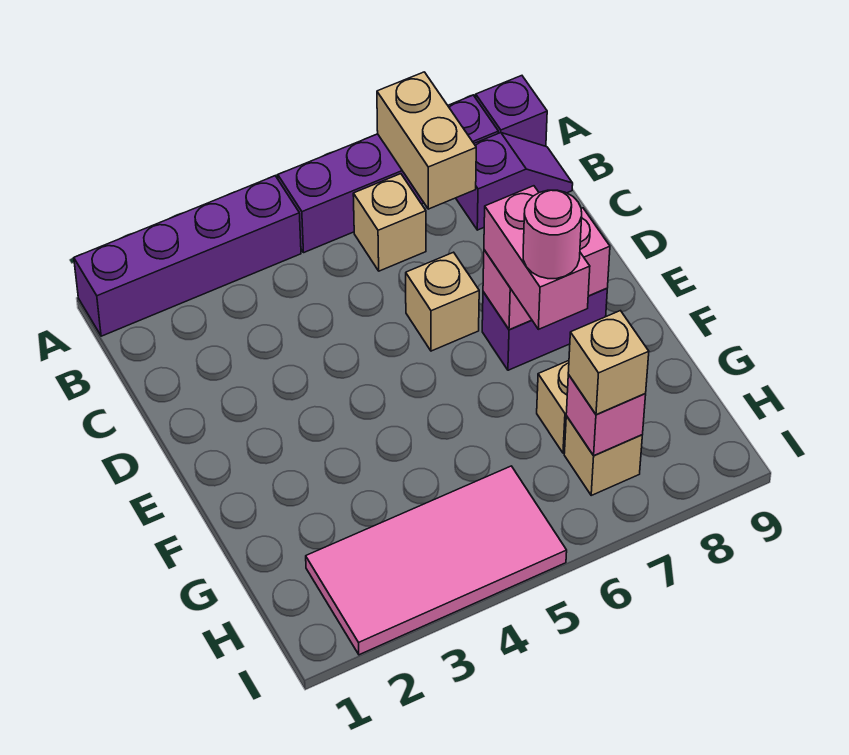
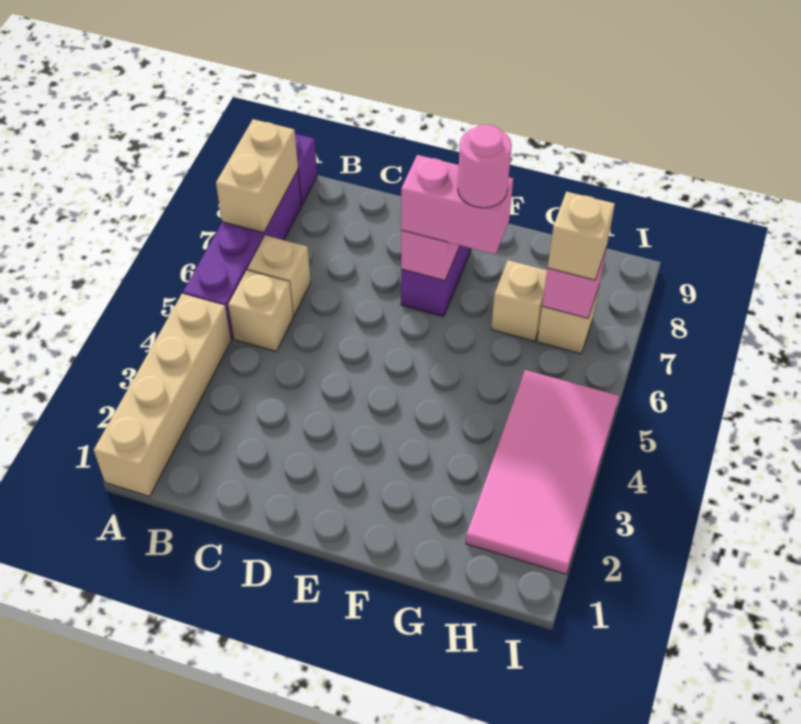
purple 1x4 brick [74,176,301,336] -> tan 1x4 brick [94,294,231,496]
tan 1x2 brick [377,72,476,209] -> tan 1x2 brick turned to [216,119,298,233]
purple 1x2 slope [456,133,573,230] -> none
tan 1x1 brick [406,252,479,351] -> tan 1x1 brick moved to [228,270,293,351]

